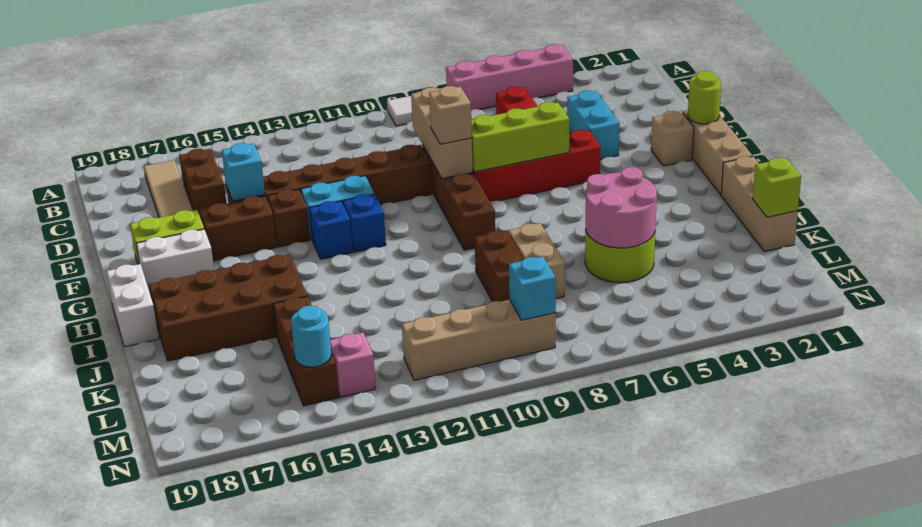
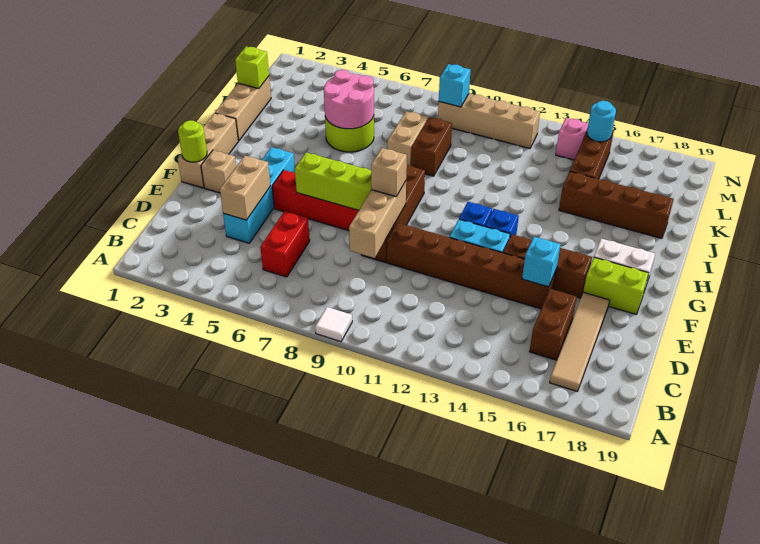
pink 1x4 brick [446,44,573,110] -> none
cyan 1x2 brick [567,91,620,159] -> cyan 1x4 brick [223,147,295,243]
none -> tan 1x2 brick [220,156,270,220]
white 1x2 brick [106,264,159,347] -> none
brown 2x4 brick [149,254,307,361] -> brown 1x4 brick [559,171,674,238]

